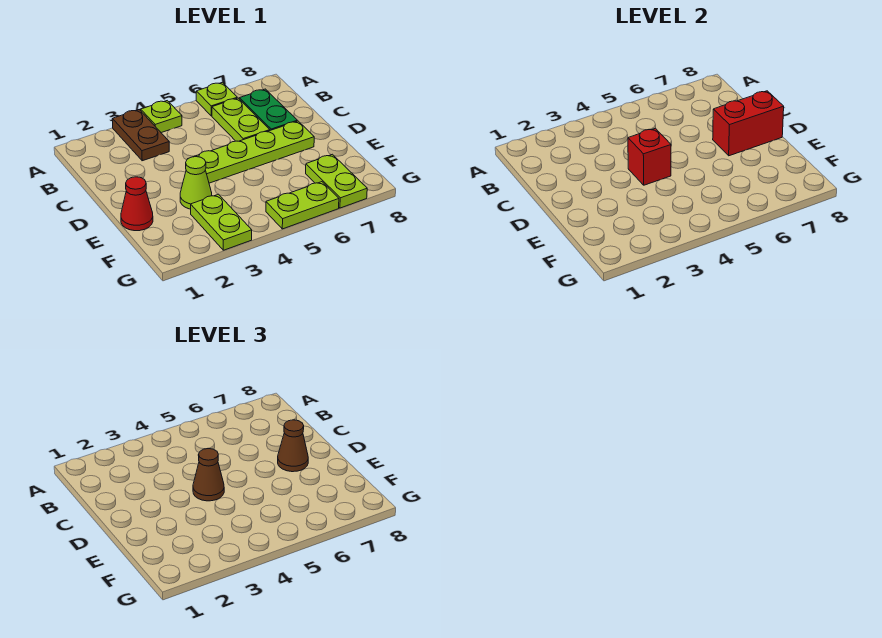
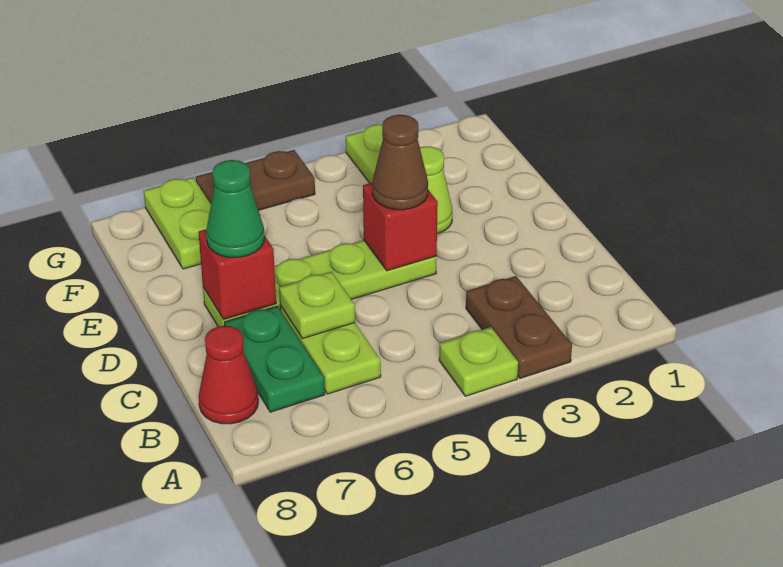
lime 1x1 plate [196,82,237,116] -> lime 1x1 plate moved to [279,272,355,339]
red 1x2 brick [713,91,784,156] -> red 1x1 brick [198,229,276,320]
brown 1x1 cone [278,420,308,472] -> green 1x1 cone [206,160,264,257]
red 1x1 cone [121,177,153,231] -> red 1x1 cone moved to [199,326,258,424]
lime 1x2 plate [266,182,339,229] -> brown 1x2 plate [196,150,315,210]

